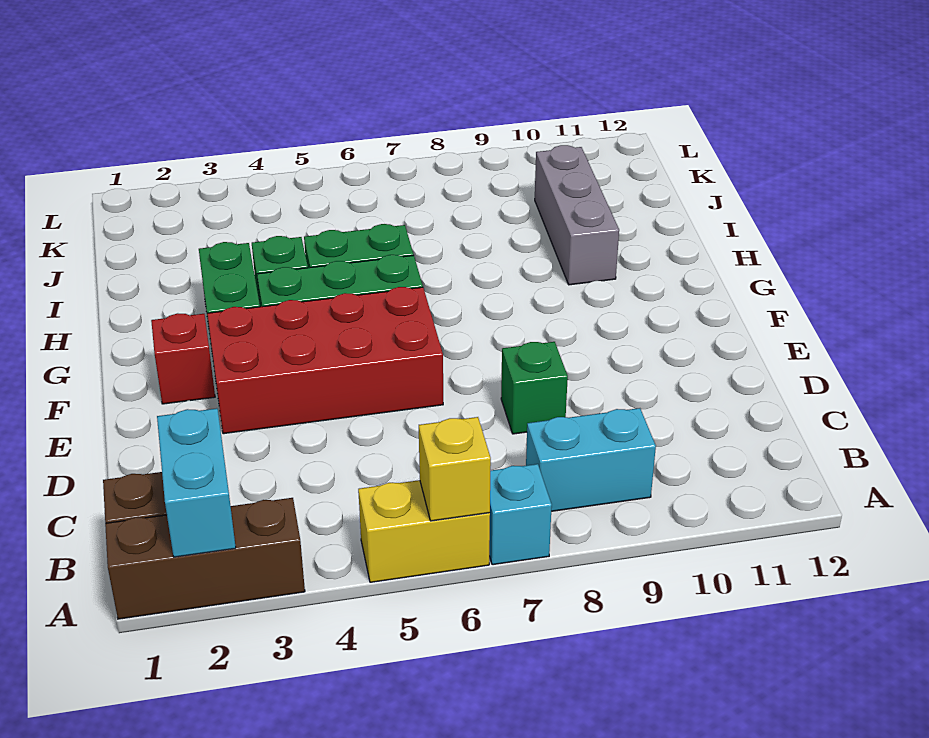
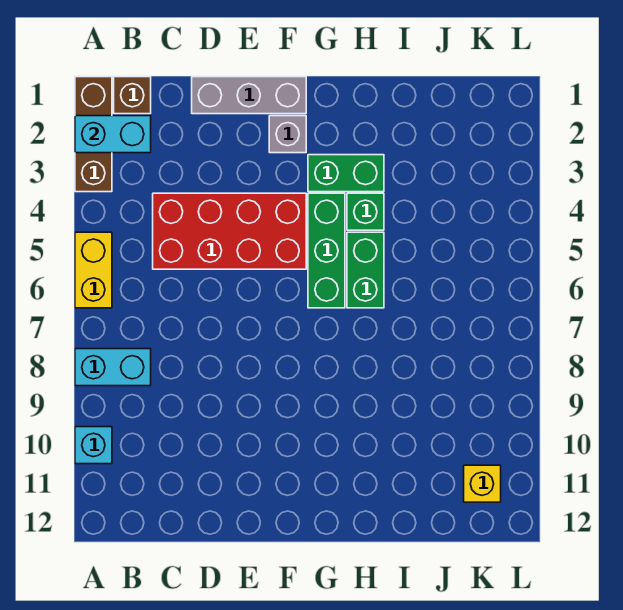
yellow 1x1 brick [419,417,491,521] -> yellow 1x1 brick moved to [464,465,501,502]
cyan 1x1 brick [489,464,552,565] -> cyan 1x1 brick moved to [75,427,112,464]
cyan 1x2 brick [526,408,656,511] -> cyan 1x2 brick turned to [75,349,151,386]
green 1x1 brick [501,342,568,434] -> none
red 2x4 brick [207,287,443,434] -> red 2x4 brick turned to [153,193,306,269]
red 1x1 brick [151,313,215,404] -> grey 1x1 brick [269,116,306,153]
grey 1x3 brick [535,145,619,285] -> grey 1x3 brick moved to [192,77,306,114]

